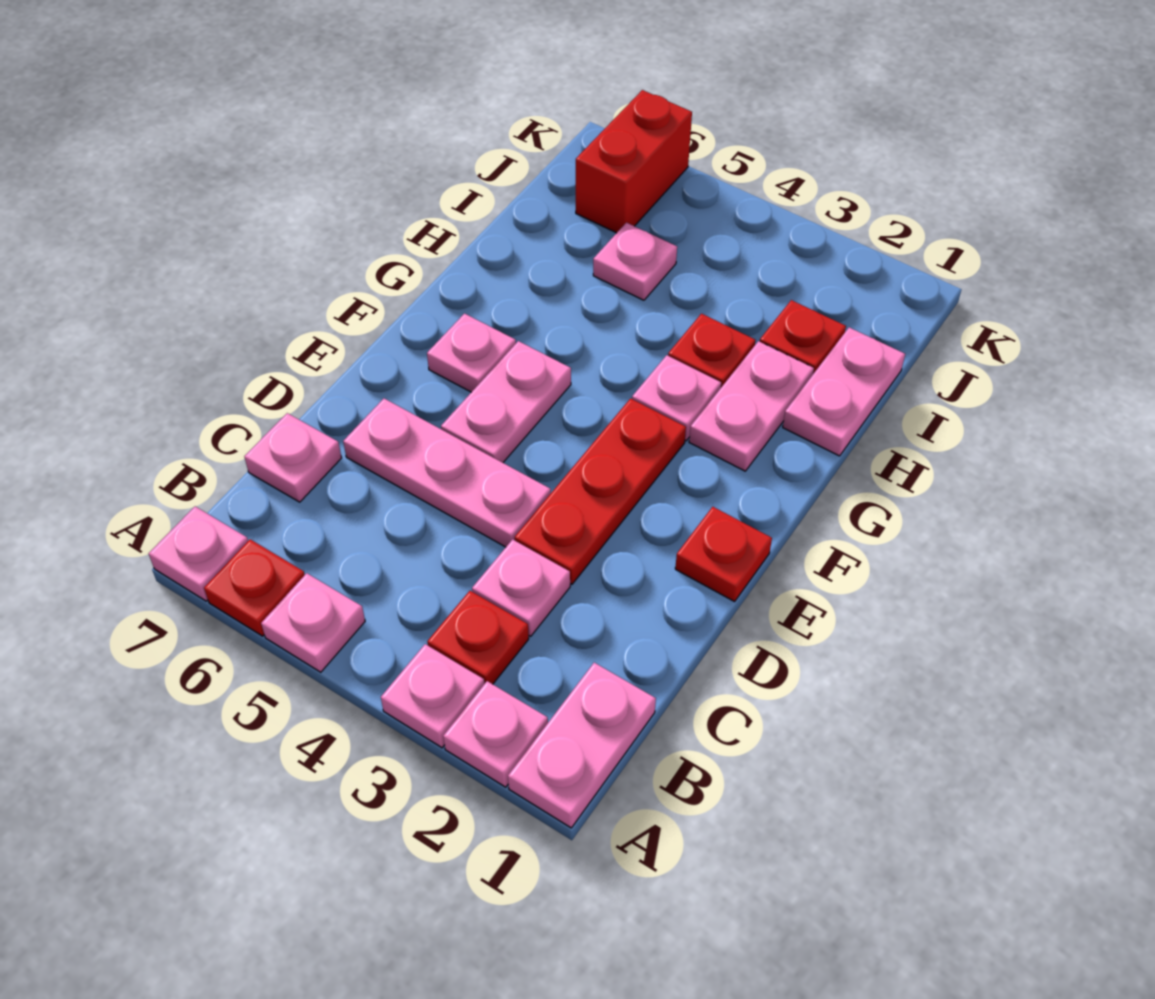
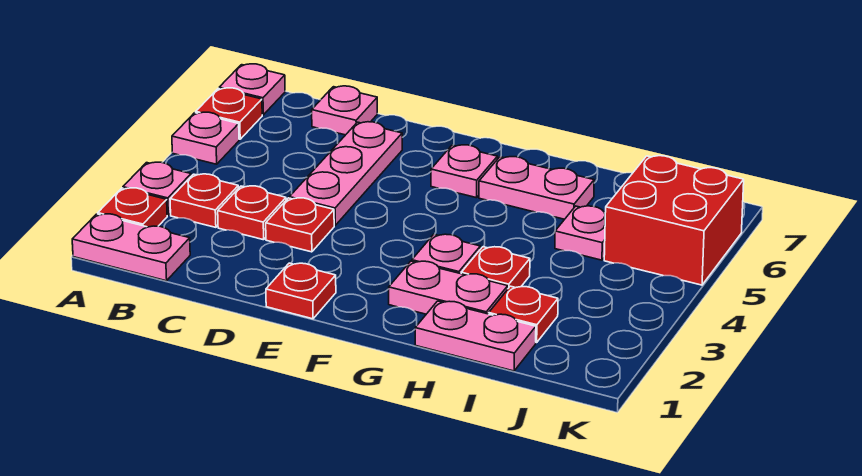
pink 1x1 plate [443,681,548,787] -> red 1x1 plate [98,188,167,227]
pink 1x1 plate [472,539,570,636] -> red 1x1 plate [218,186,286,240]
red 1x3 plate [515,399,686,584] -> red 1x1 plate [266,198,334,252]
pink 1x2 plate [441,341,571,463] -> pink 1x2 plate moved to [479,157,594,219]
red 1x2 brick [576,90,692,233] -> red 2x2 brick [604,156,744,285]

